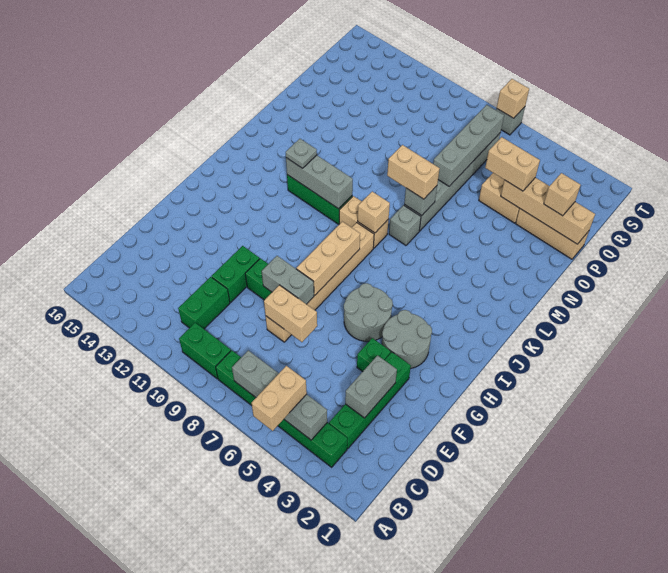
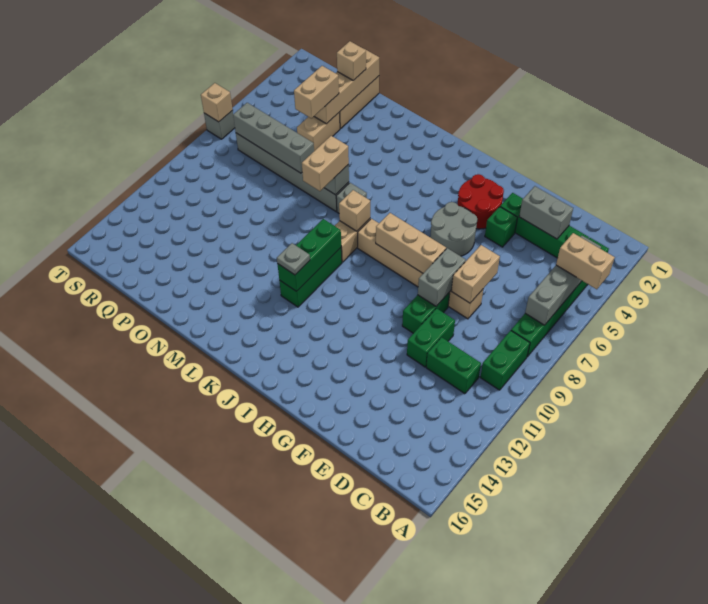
green 1x2 brick [211,246,260,302] -> green 1x2 brick turned to [407,308,455,367]
grey 2x2 round brick [382,310,432,369] -> red 2x2 round brick [457,174,504,229]
grey 1x3 brick [286,155,353,209] -> green 1x3 brick [277,219,341,291]

